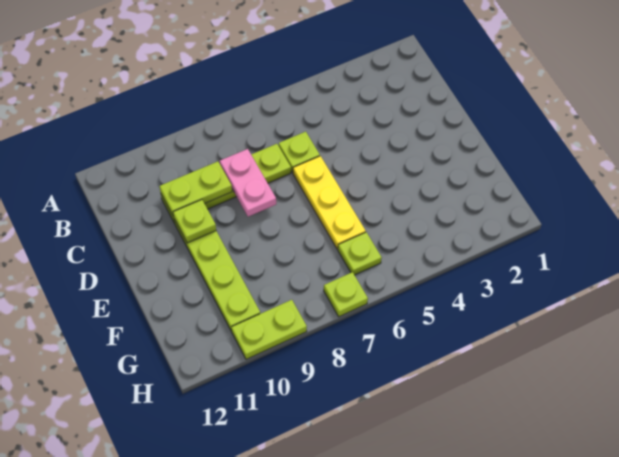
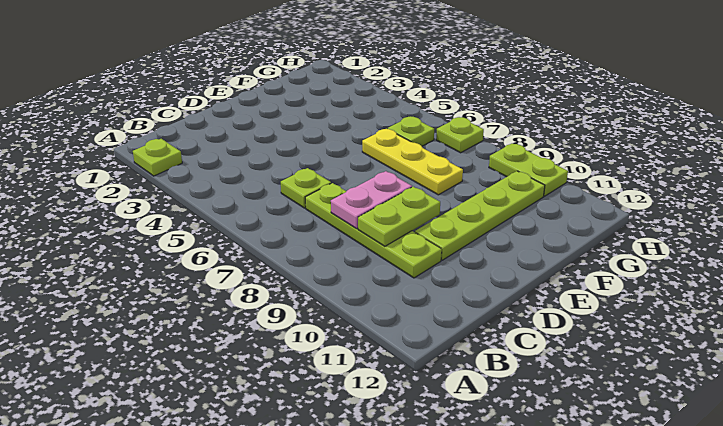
lime 1x2 plate [160,162,232,216] -> lime 1x2 plate turned to [358,187,440,246]
yellow 1x3 plate [293,156,366,249] -> yellow 1x3 plate turned to [362,129,463,195]
lime 1x1 plate [173,200,216,243] -> lime 1x1 plate moved to [133,139,182,176]

